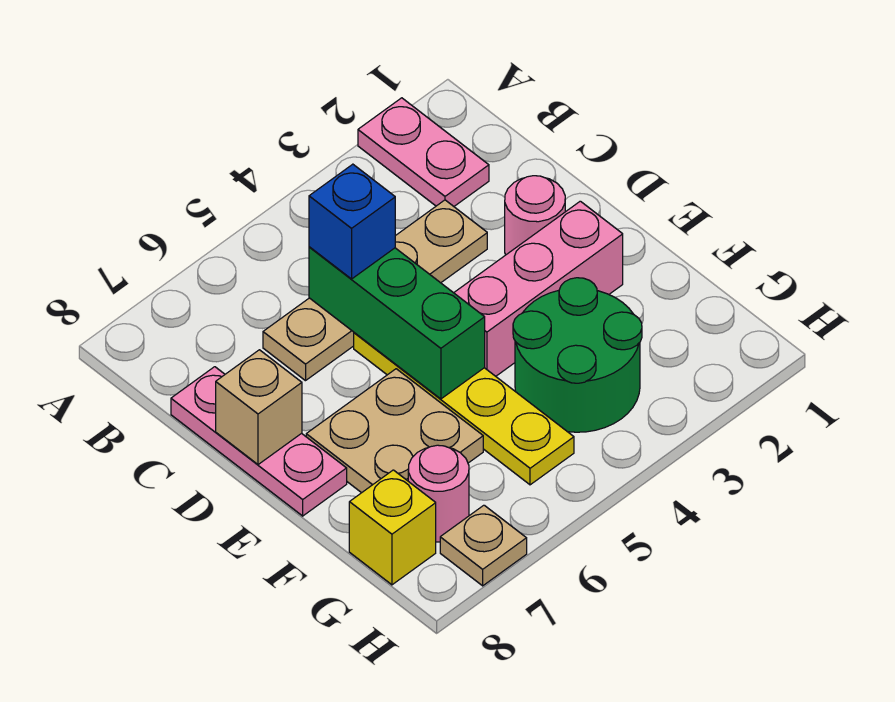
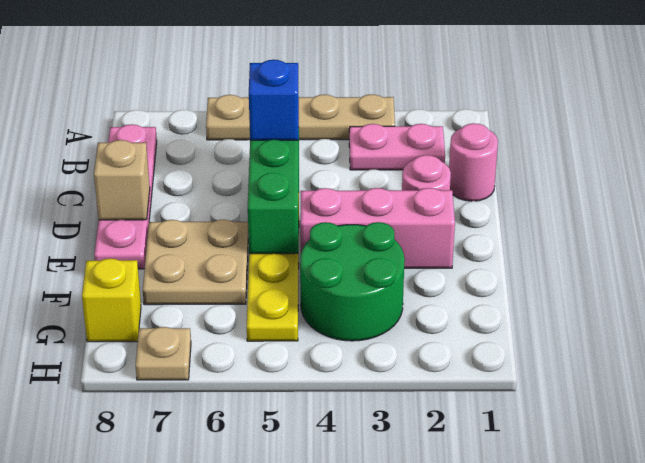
pink 1x2 plate [358,98,489,206] -> pink 1x2 plate turned to [349,124,445,170]
tan 1x4 plate [263,200,487,381] -> tan 1x4 plate moved to [206,94,395,140]
pink 1x3 plate [171,367,347,516] -> pink 1x4 plate [94,124,157,269]
pink 1x1 round brick [408,445,469,542] -> pink 1x1 round brick moved to [449,123,498,201]

